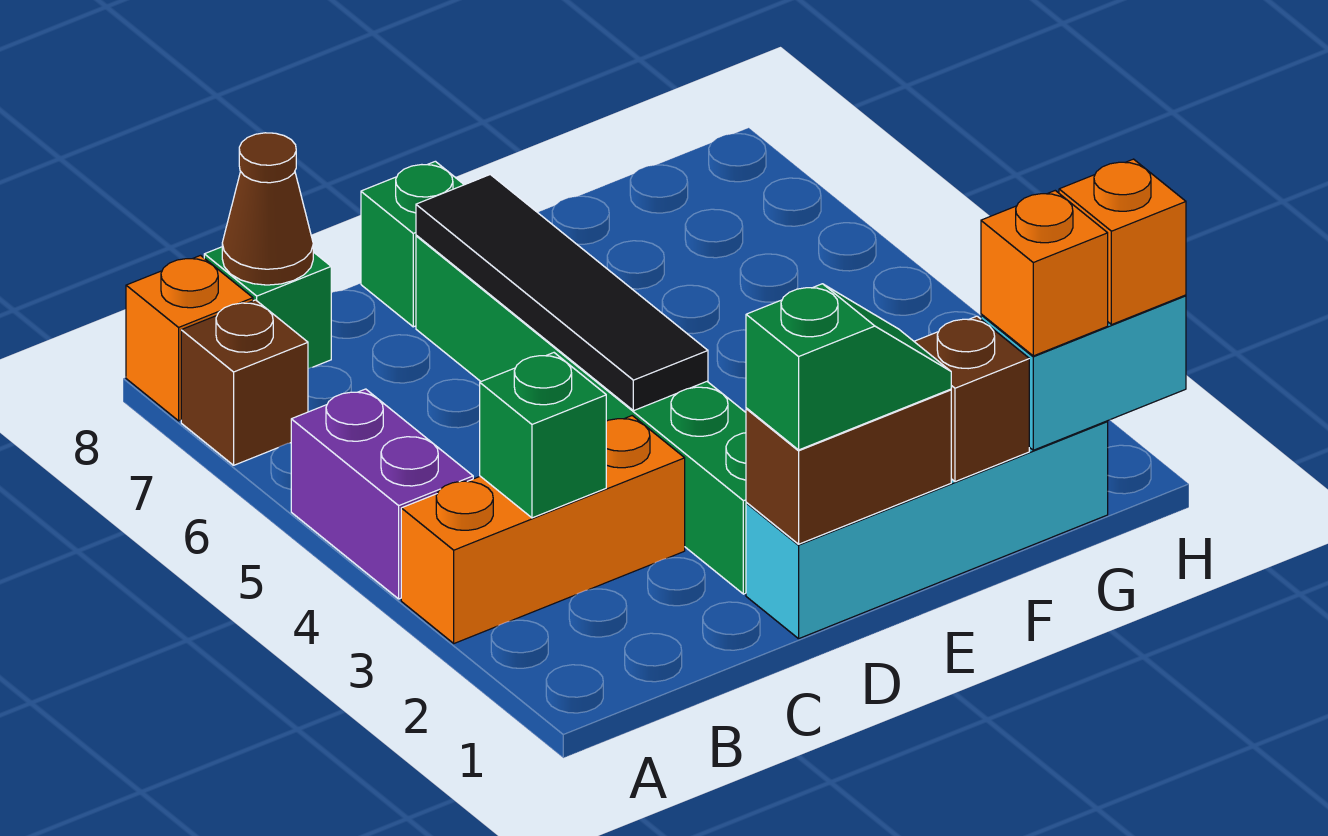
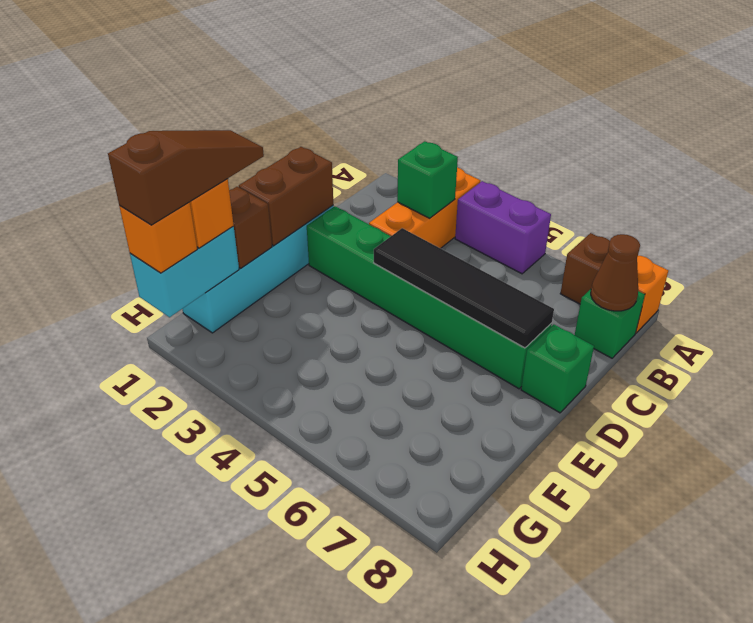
green 1x2 slope [746,284,951,450] -> none
none -> brown 1x3 slope [108,130,264,225]

